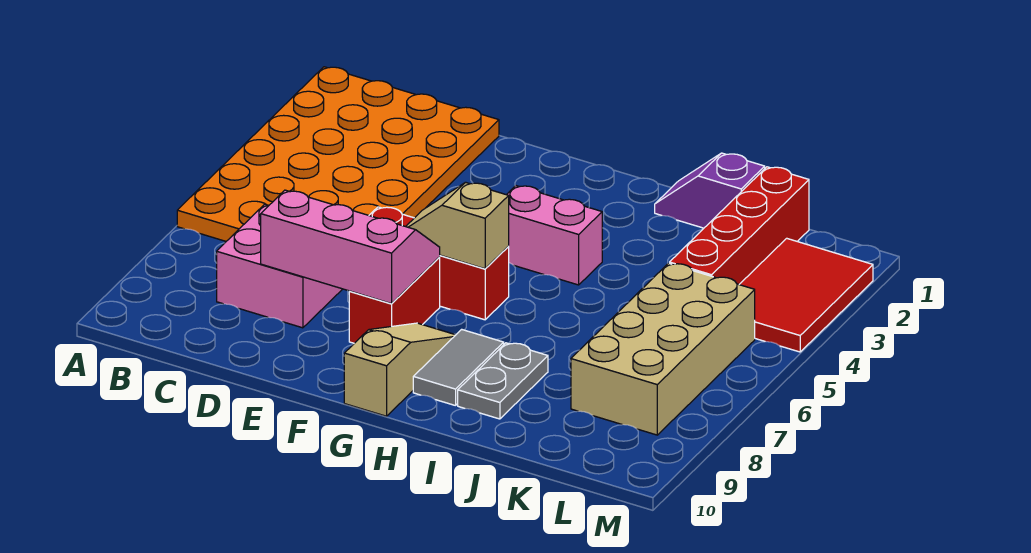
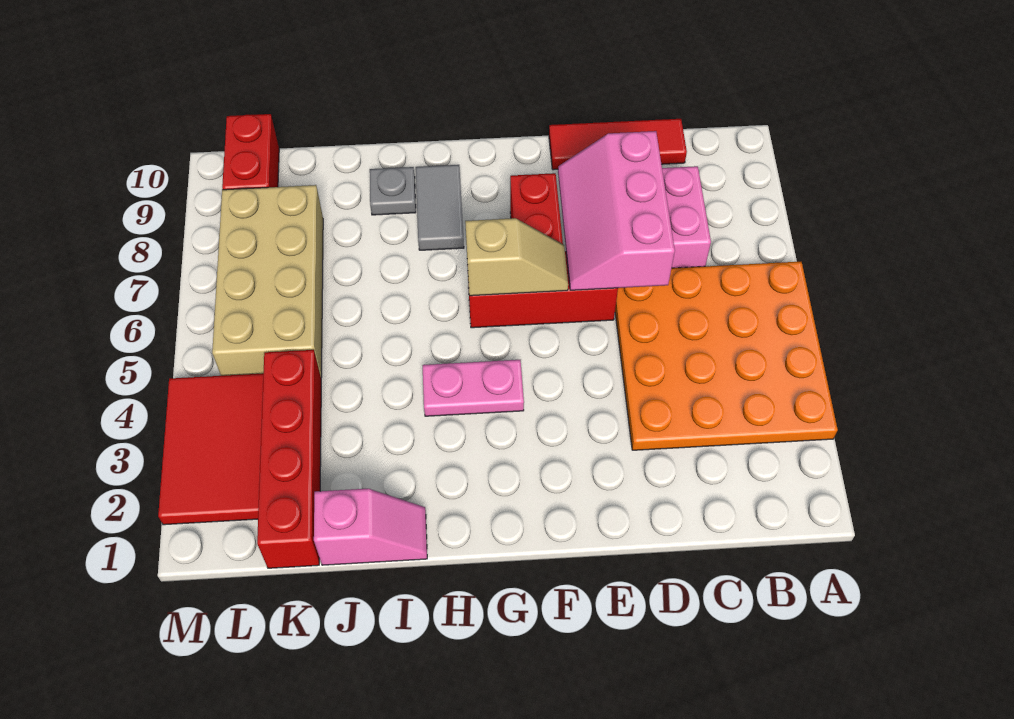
orange 4x6 plate [177,67,499,241] -> orange 4x4 plate [615,262,838,450]
none -> red 1x3 tile [549,119,687,170]
pink 2x3 slope [261,190,440,304] -> pink 2x3 slope turned to [558,131,675,290]
pink 1x2 brick [507,186,602,285] -> pink 1x2 plate [423,360,524,416]
tan 1x3 slope [344,323,455,416] -> none
purple 1x2 slope [655,153,765,228] -> pink 1x2 slope [314,489,427,565]
grey 1x2 plate [458,343,548,419] -> grey 1x1 plate [370,167,416,215]
none -> red 1x2 brick [222,114,279,190]

